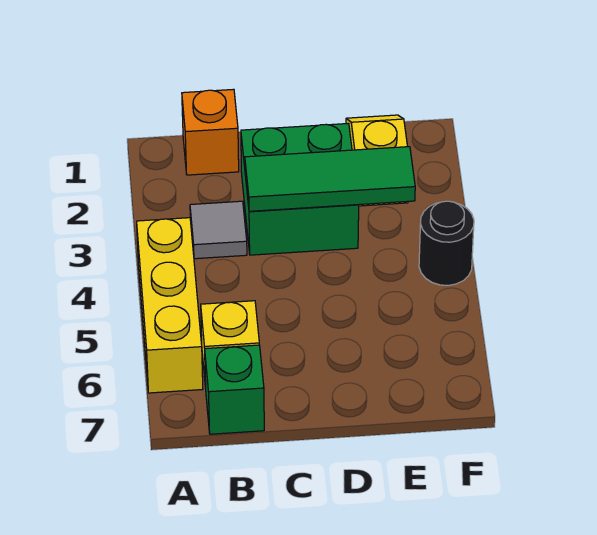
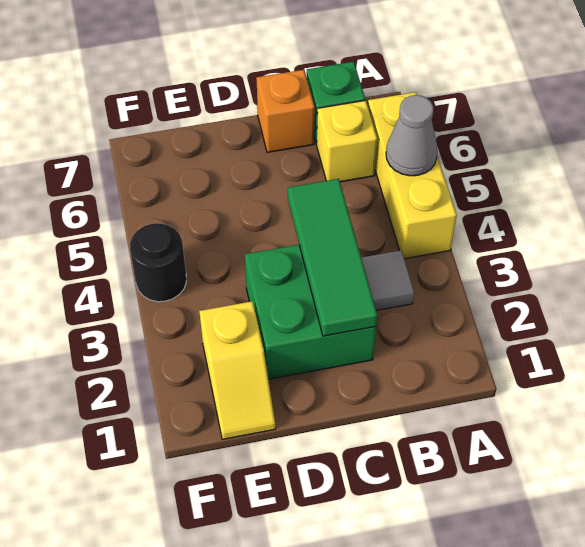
none -> grey 1x1 cone [386,95,438,176]
orange 1x1 brick [182,89,239,175] -> orange 1x1 brick moved to [257,70,315,152]
green 1x3 tile [245,147,415,211] -> green 1x3 tile turned to [288,179,377,336]

